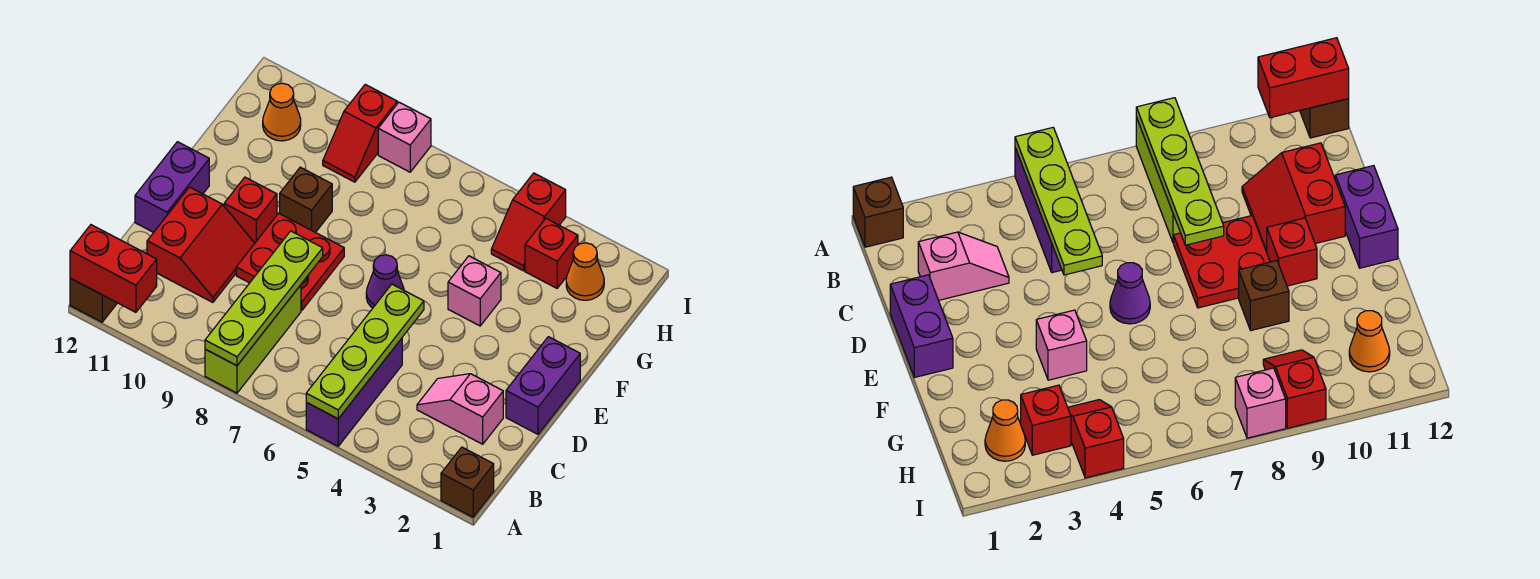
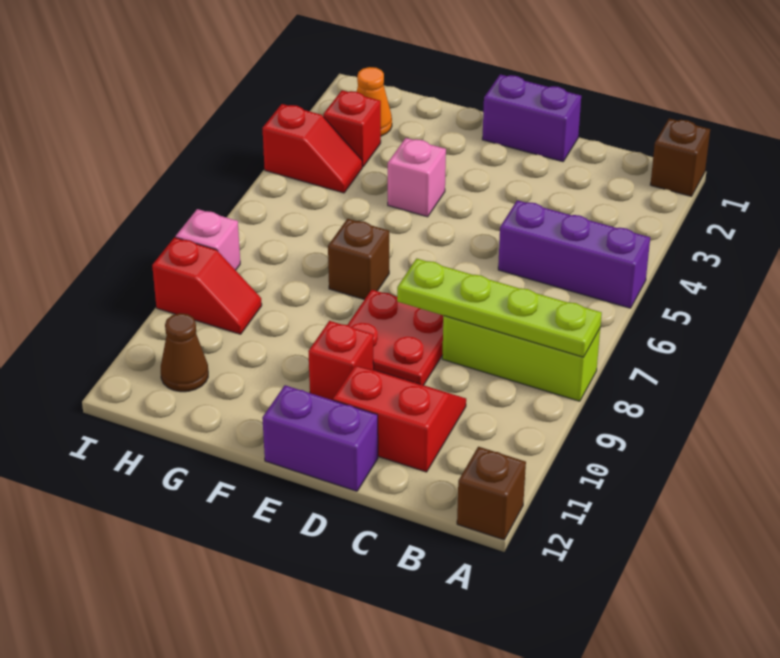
lime 1x4 plate [306,284,424,419] -> none
red 1x2 brick [70,225,157,312] -> none
pink 1x2 slope [417,374,503,444] -> none
purple 1x1 cone [366,255,404,308] -> none
brown 1x1 brick [280,167,332,233] -> brown 1x1 brick moved to [328,219,389,300]
orange 1x1 cone [263,83,301,141] -> brown 1x1 cone [161,313,208,392]

